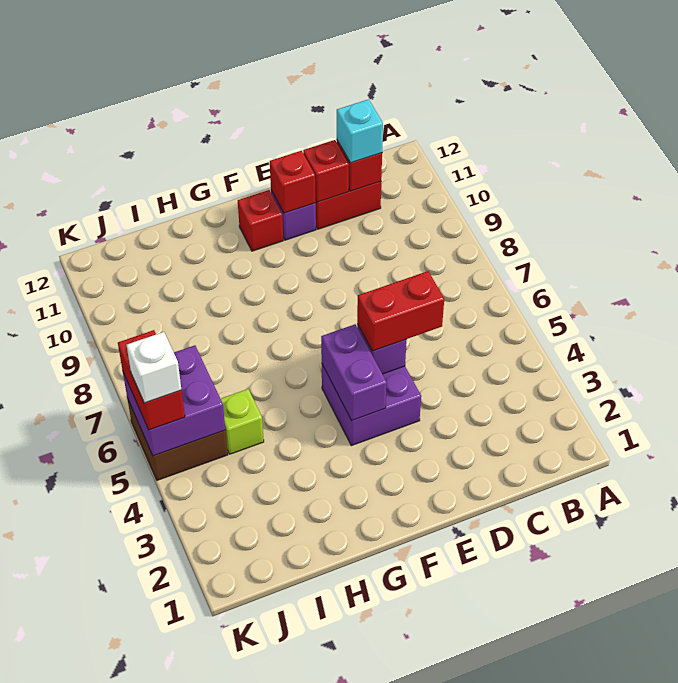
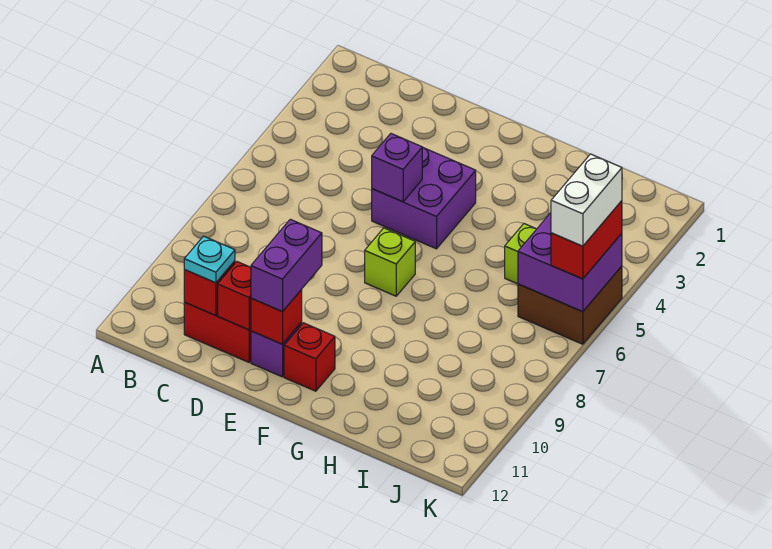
cyan 1x1 brick [337,99,383,163] -> cyan 1x1 plate [184,236,235,283]
red 1x2 brick [357,271,444,351] -> none
purple 1x2 brick [321,324,387,420] -> purple 1x2 brick moved to [251,219,322,312]
none -> lime 1x1 brick [365,228,415,296]
white 1x1 brick [127,332,182,403] -> white 1x2 brick [551,154,622,246]

